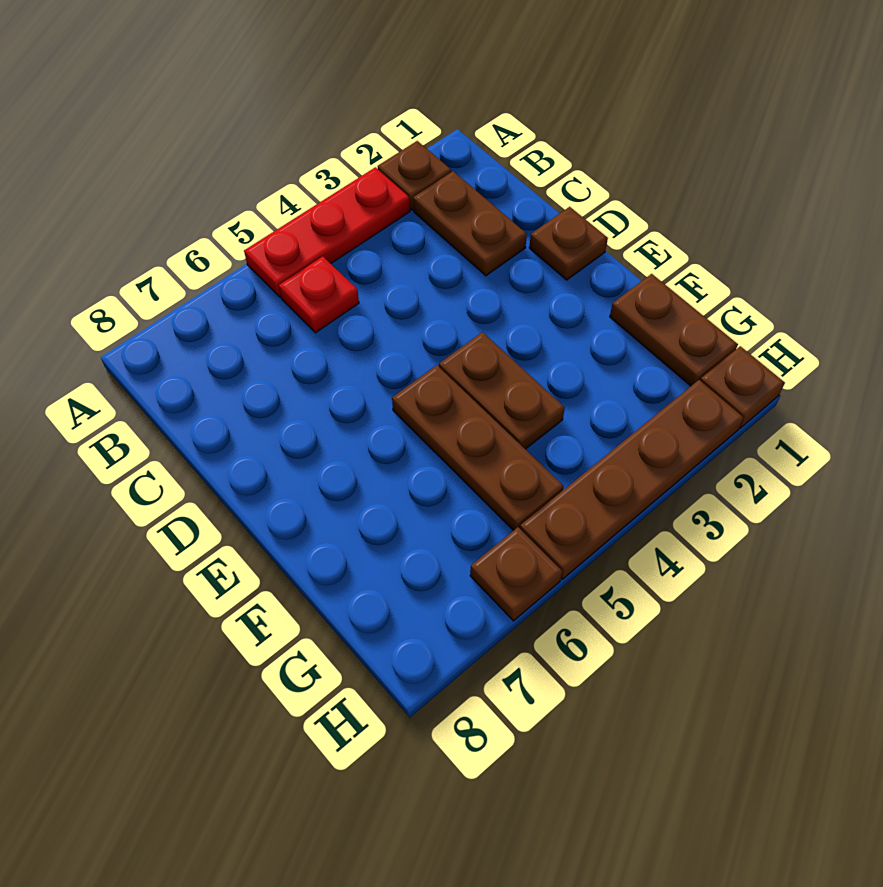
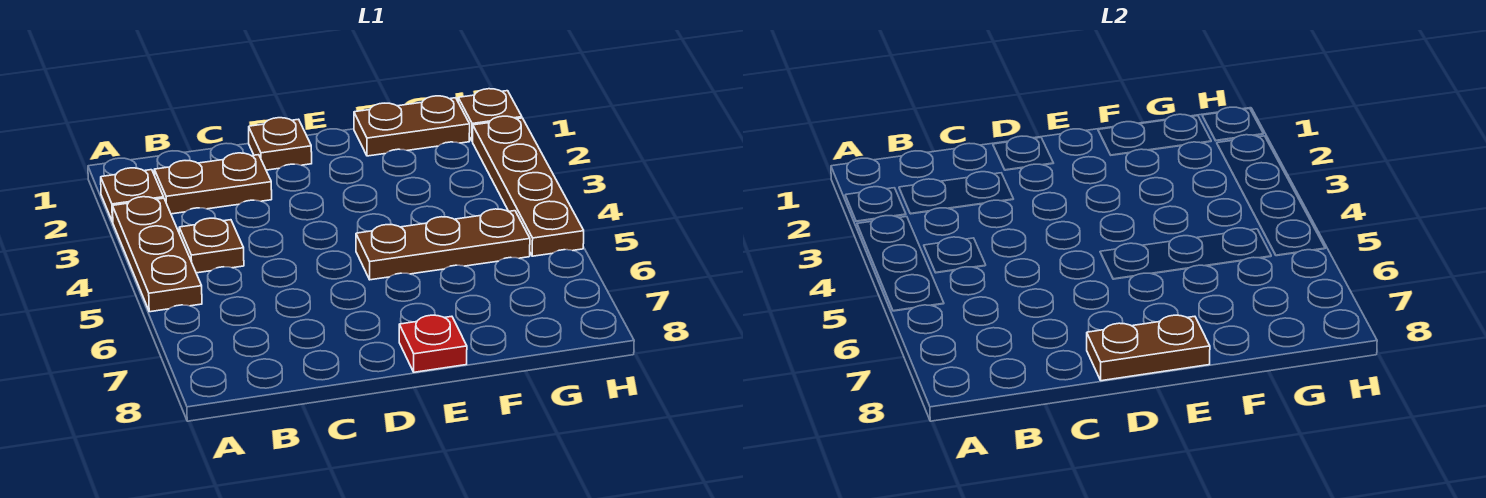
red 1x3 plate [244,167,410,297] -> brown 1x3 plate [113,197,202,312]
red 1x1 plate [279,256,359,333] -> red 1x1 plate moved to [399,315,467,372]
brown 1x2 plate [439,332,565,449] -> brown 1x2 plate moved to [1087,315,1210,381]
brown 1x1 plate [470,527,562,621] -> brown 1x1 plate moved to [179,218,244,273]

